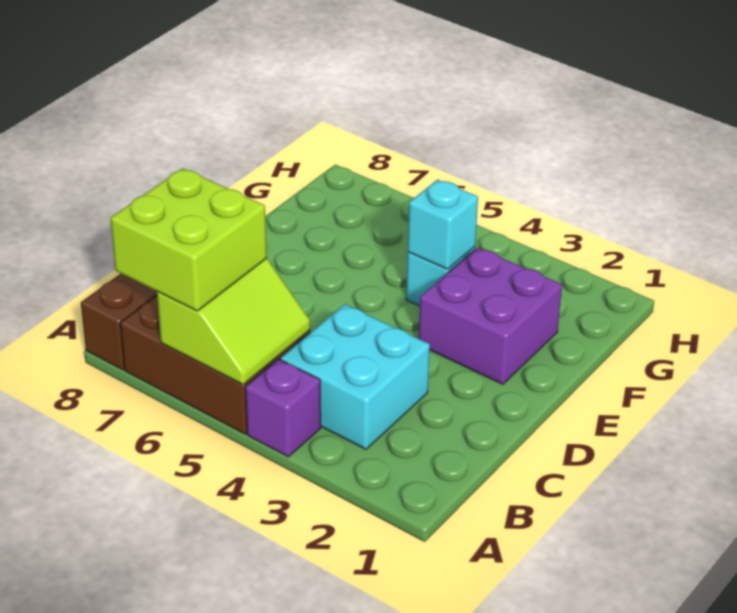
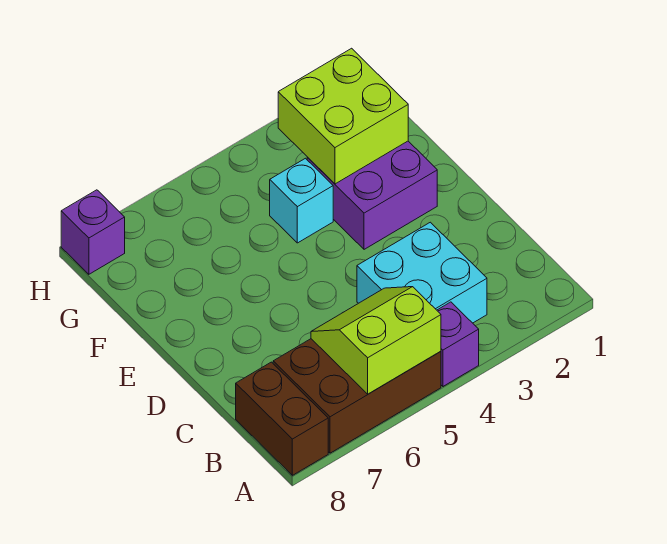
lime 2x2 slope [157,258,310,384] -> lime 2x2 slope turned to [311,287,441,394]
lime 2x2 brick [111,168,267,311] -> lime 2x2 brick moved to [278,48,408,184]
cyan 1x1 brick [408,180,478,269] -> none
none -> purple 1x1 brick [61,190,125,274]

